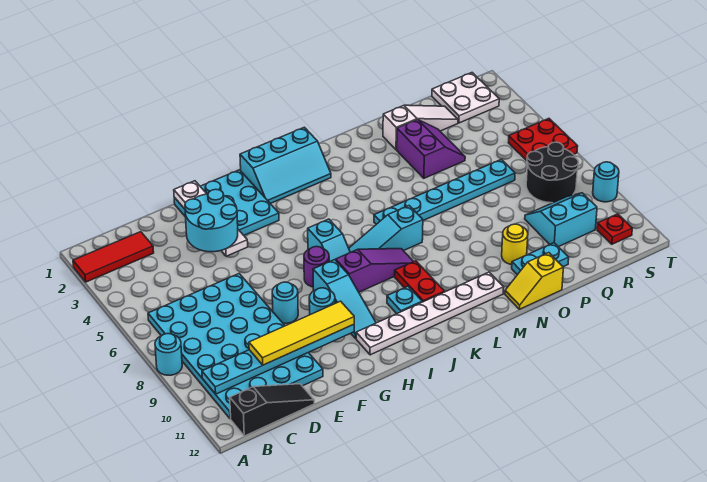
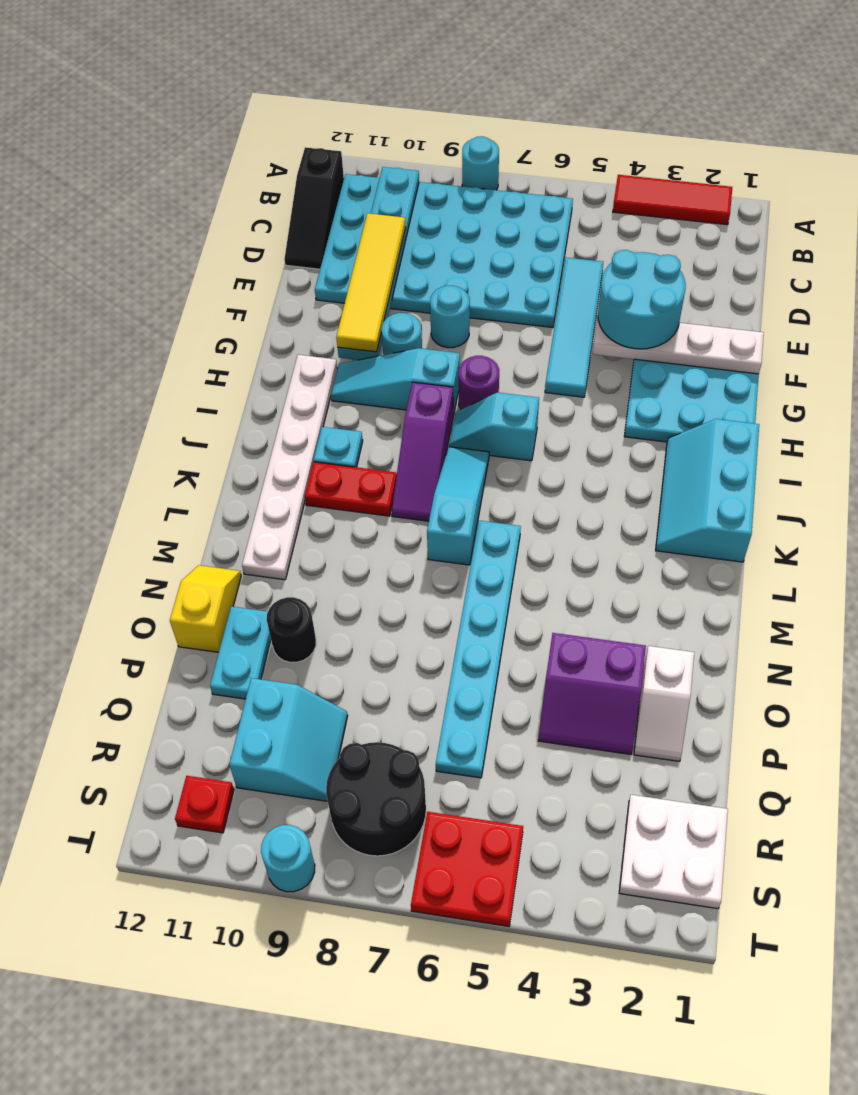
red 1x3 tile [73,232,154,282] -> red 1x3 tile turned to [613,175,732,225]
none -> cyan 1x4 tile [545,257,603,397]
white 1x3 slope [383,105,458,150] -> white 1x2 slope [634,646,694,761]
yellow 1x1 round brick [502,224,528,265] -> black 1x1 round brick [267,597,316,662]

